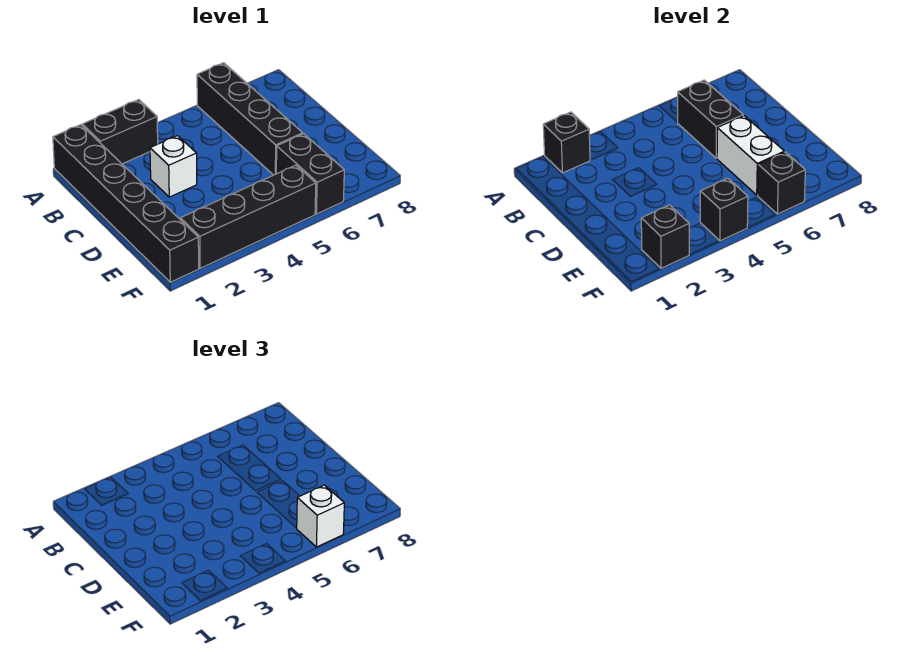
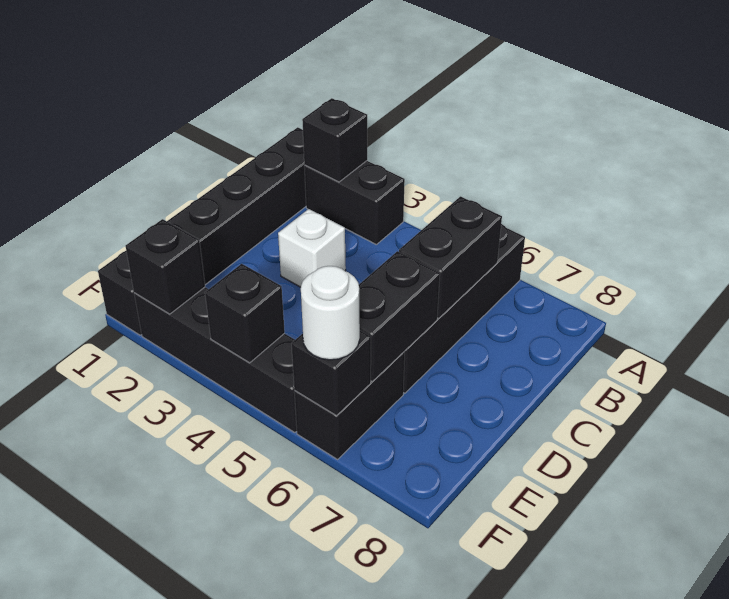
white 1x2 brick [717,116,784,195] -> black 1x2 brick [359,251,440,381]
white 1x1 brick [296,485,344,547] -> white 1x1 round brick [301,266,360,360]

